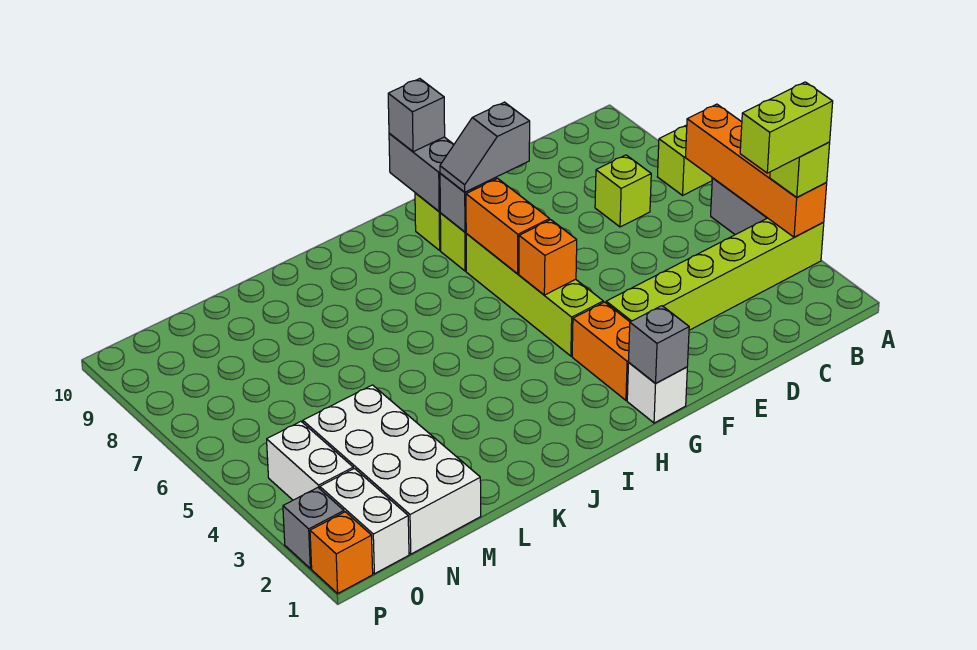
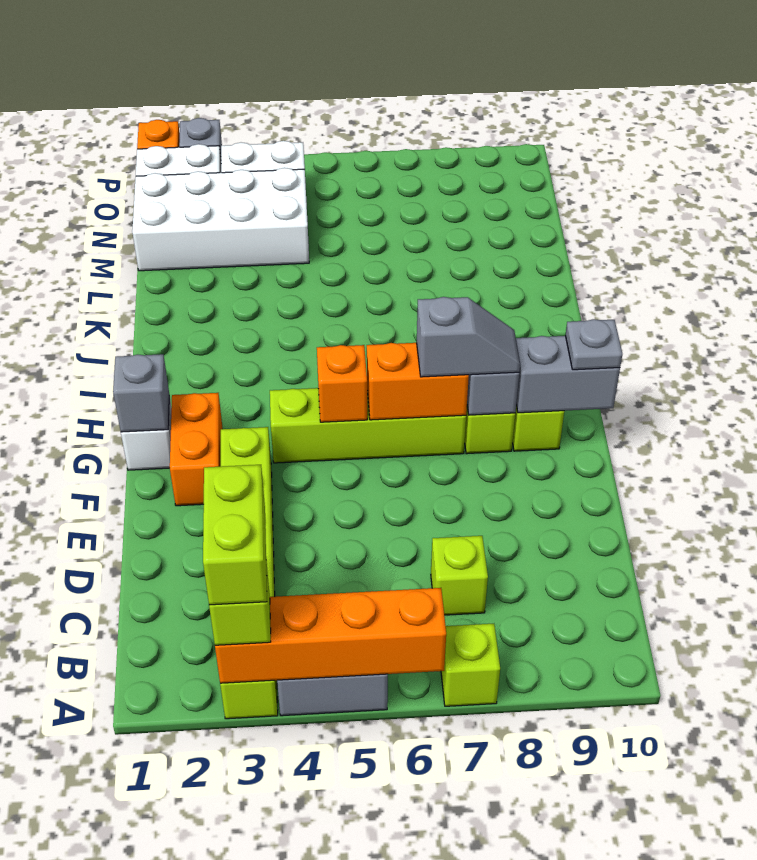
grey 1x2 slope [440,102,530,192] -> grey 1x2 slope turned to [417,297,520,377]
orange 1x2 brick [572,302,630,400] -> orange 1x2 brick turned to [170,393,223,506]
grey 1x1 brick [388,79,445,152] -> grey 1x1 plate [565,319,622,370]

